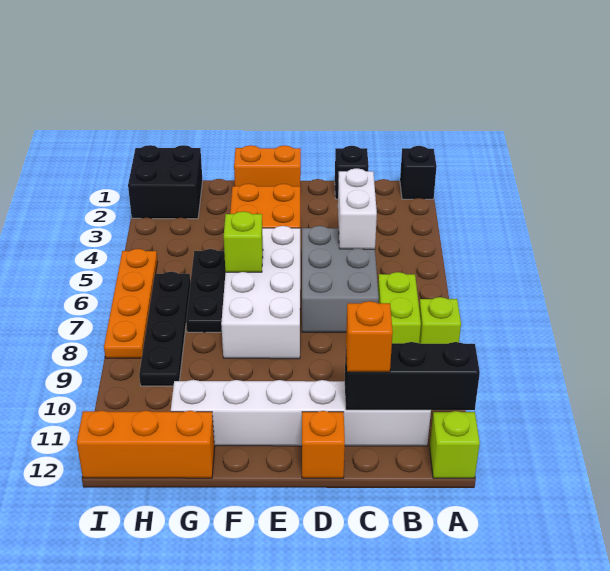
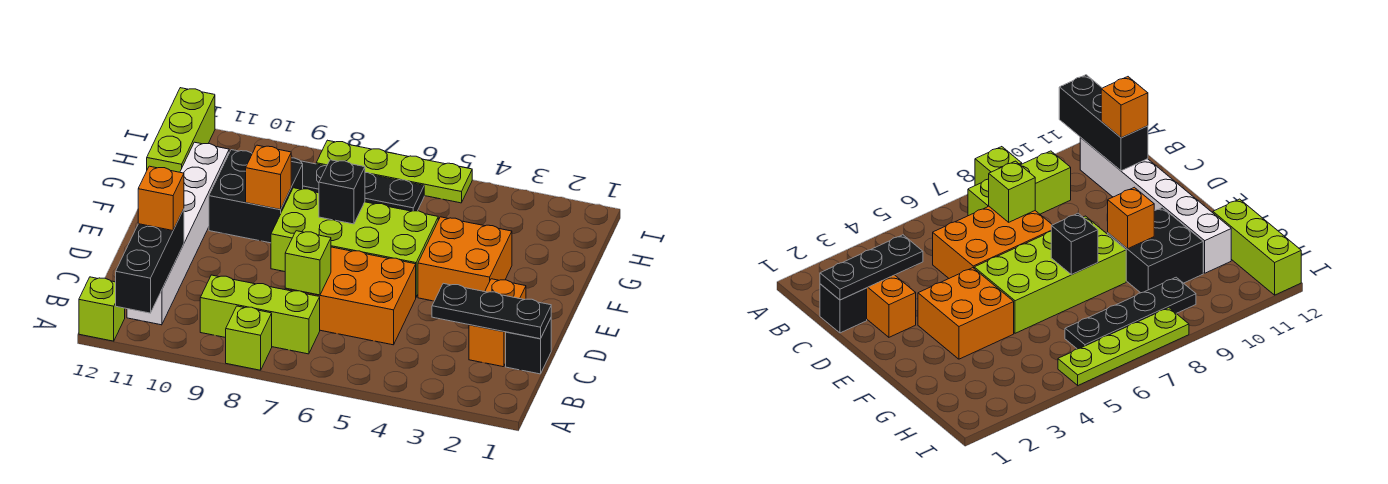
black 1x1 brick [400,146,437,199] -> black 1x1 brick moved to [319,160,365,224]
lime 1x2 brick [378,272,421,343] -> lime 1x3 brick [200,275,320,354]
white 1x2 brick [338,168,377,249] -> none
grey 2x3 brick [302,226,379,332] -> orange 2x3 brick [285,247,416,345]
orange 1x1 brick [302,411,345,478] -> orange 1x1 brick moved to [246,145,291,209]
orange 1x2 brick [234,145,301,186] -> orange 1x2 brick moved to [469,279,526,367]
white 2x4 brick [221,226,300,359] -> lime 2x4 brick [271,188,438,297]
lime 1x1 brick [224,211,263,272] -> lime 1x1 brick moved to [285,231,331,295]
black 1x3 plate [186,249,225,332] -> black 1x3 plate moved to [432,283,551,339]
orange 1x3 brick [77,411,215,478] -> lime 1x3 brick [147,88,215,172]
black 2x2 brick [128,145,203,219] -> black 2x2 brick moved to [209,150,303,243]
orange 1x4 plate [104,249,157,358] -> lime 1x4 plate [316,140,472,203]

